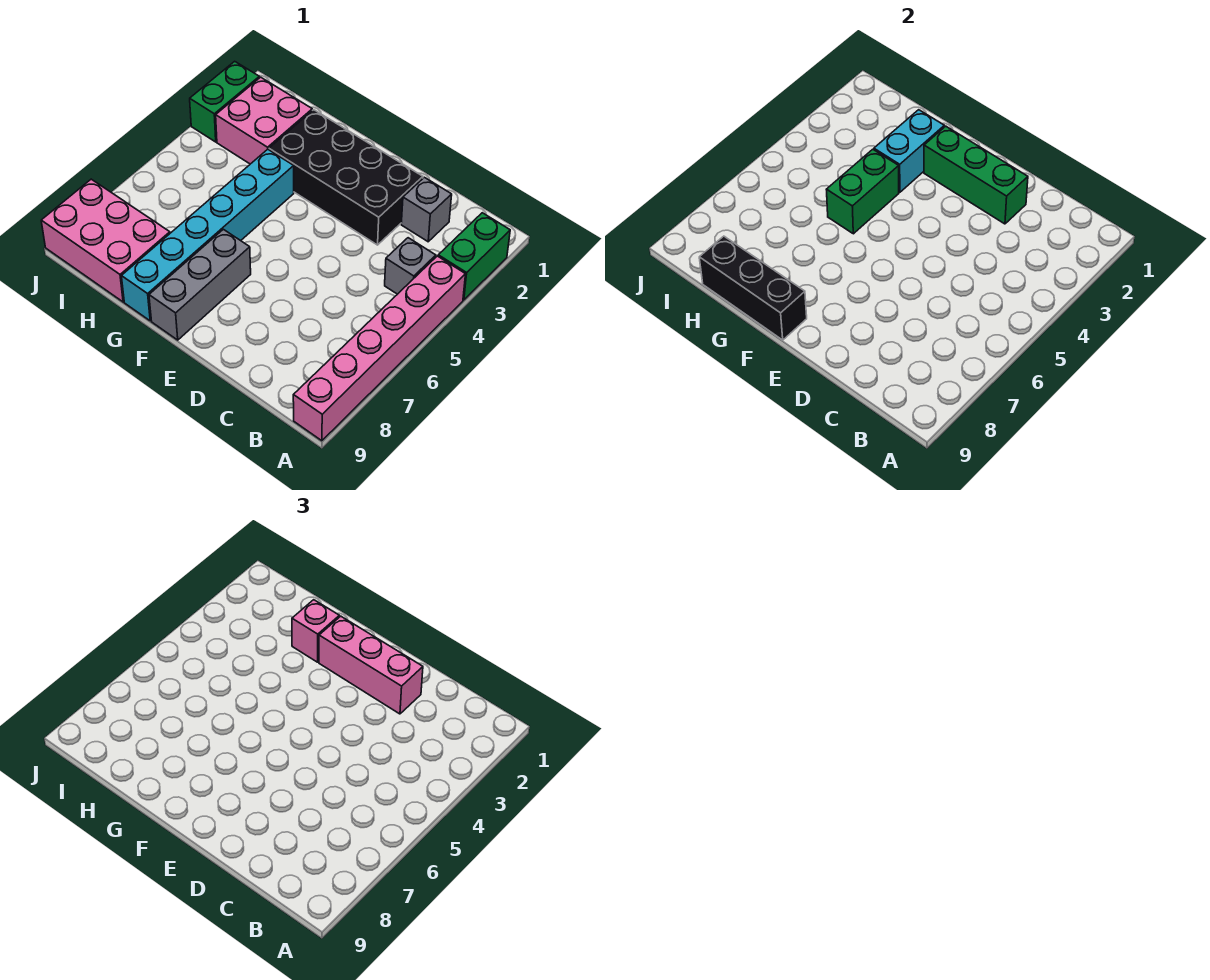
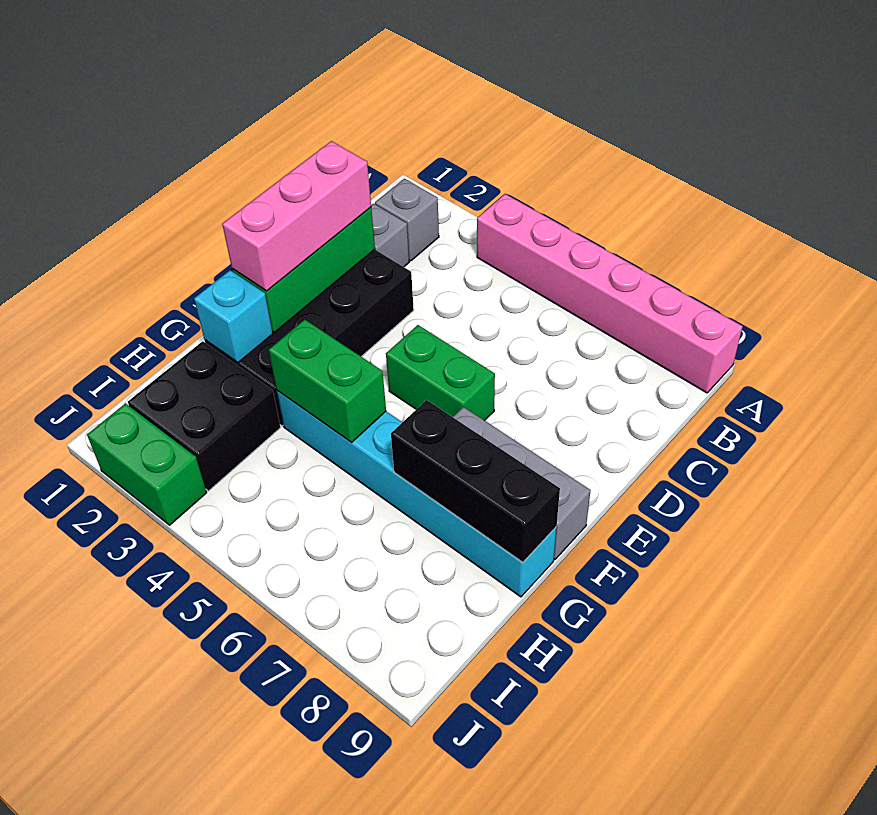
green 1x2 brick [438,213,510,300] -> green 1x2 brick moved to [386,325,495,421]
grey 1x1 brick [385,238,436,294] -> grey 1x1 brick moved to [375,179,439,261]
black 1x3 brick [699,236,807,340] -> black 1x3 brick turned to [391,400,560,562]
cyan 1x2 brick [874,110,944,192] -> cyan 1x1 brick [194,270,273,363]
pink 1x1 brick [292,600,339,662] -> none
pink 2x2 brick [216,77,312,164] -> black 2x2 brick [128,341,281,491]
pink 2x3 brick [41,179,170,302] -> none

